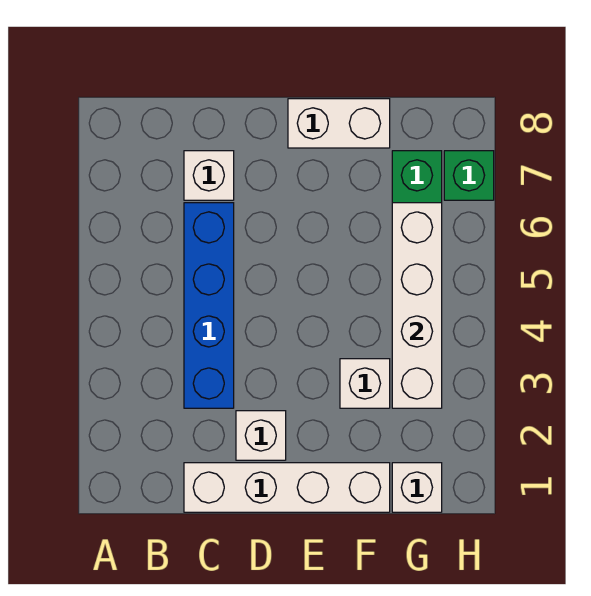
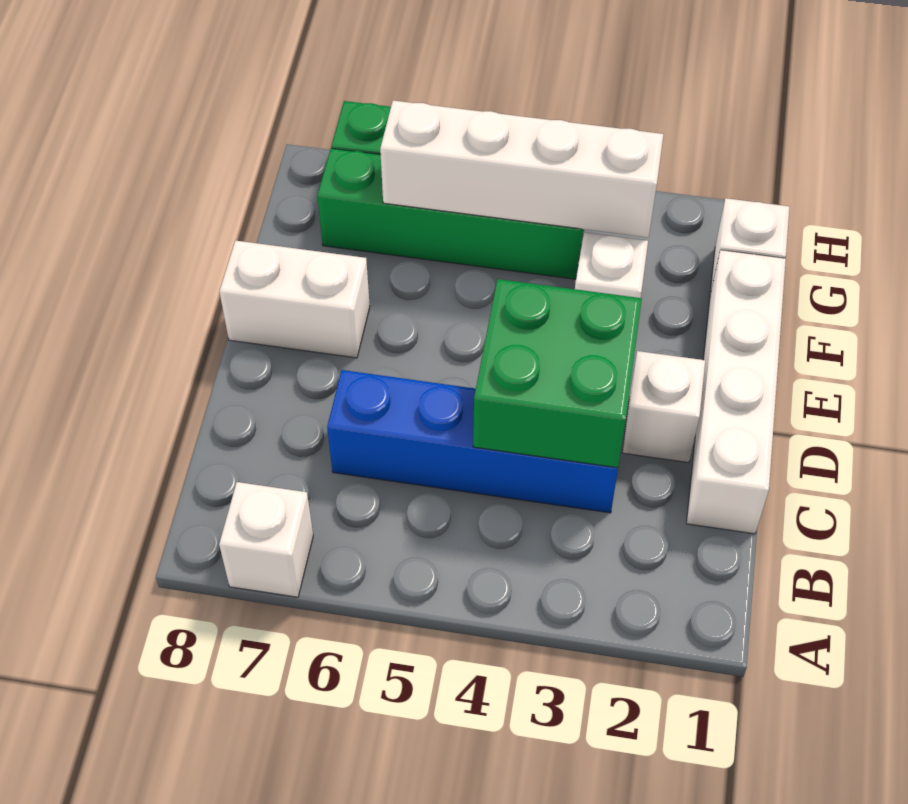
none -> green 2x2 brick [473,279,642,468]
white 1x1 brick [184,151,234,200] -> white 1x1 brick moved to [219,482,313,597]
white 1x2 brick [288,99,390,148] -> white 1x2 brick turned to [219,241,370,358]

